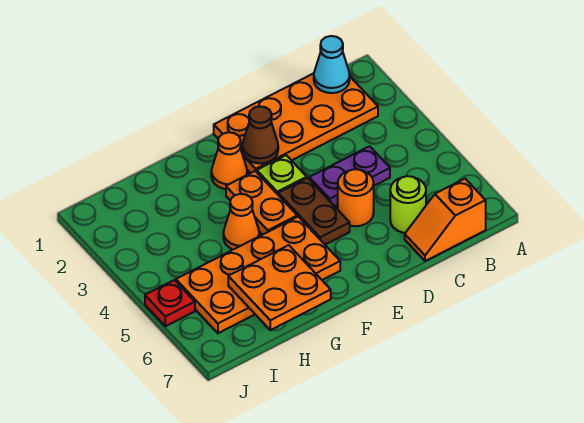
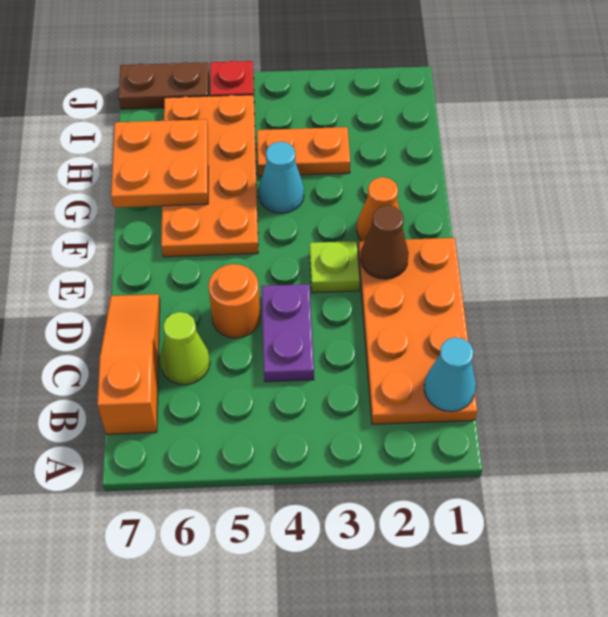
orange 1x2 slope [405,179,486,261] -> orange 1x3 slope [97,294,160,434]
lime 1x1 round brick [390,176,426,233] -> lime 1x1 cone [160,312,210,385]
brown 1x2 plate [278,178,350,245] -> brown 1x2 plate moved to [119,62,209,109]
orange 1x2 plate [226,171,297,235] -> orange 1x2 plate moved to [257,127,350,176]
orange 1x1 cone [223,194,259,250] -> cyan 1x1 cone [259,142,304,213]

